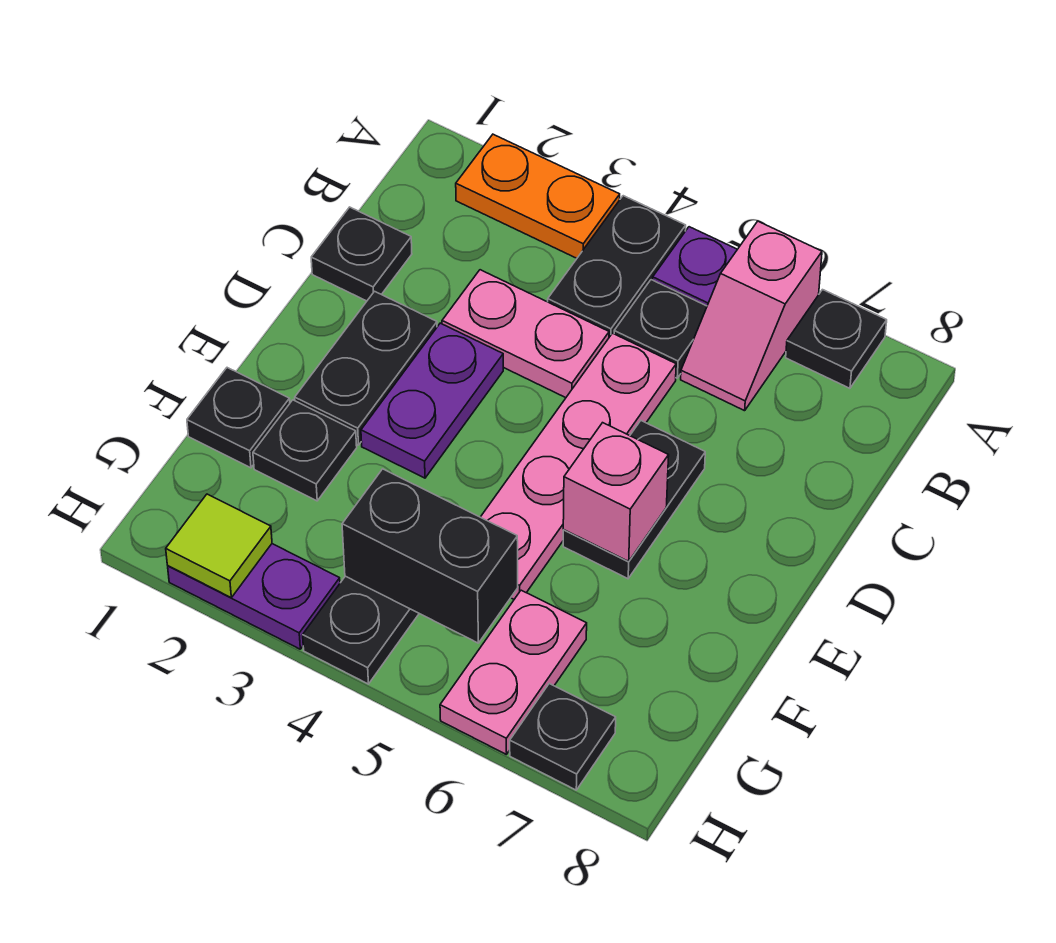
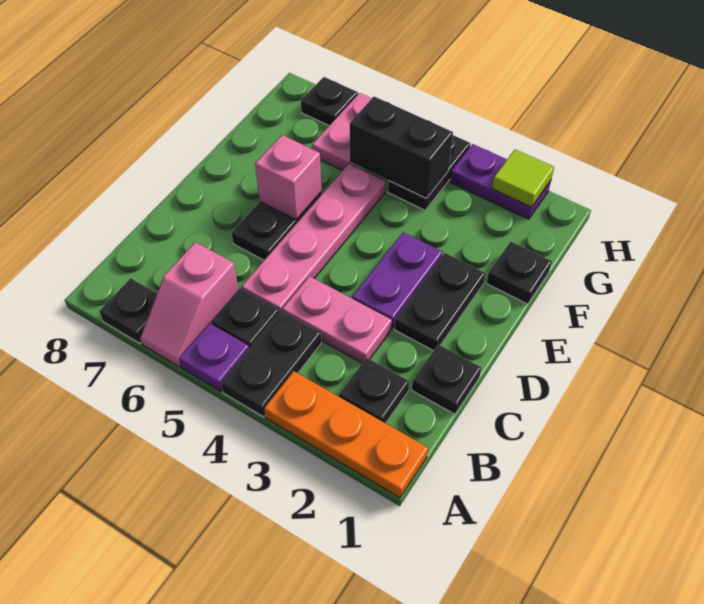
orange 1x2 plate [456,134,620,258] -> orange 1x3 plate [264,371,428,498]
pink 1x2 slope [681,221,822,411] -> pink 1x2 slope turned to [140,242,239,367]
black 1x1 plate [253,400,357,501] -> black 1x1 plate moved to [339,358,409,423]

